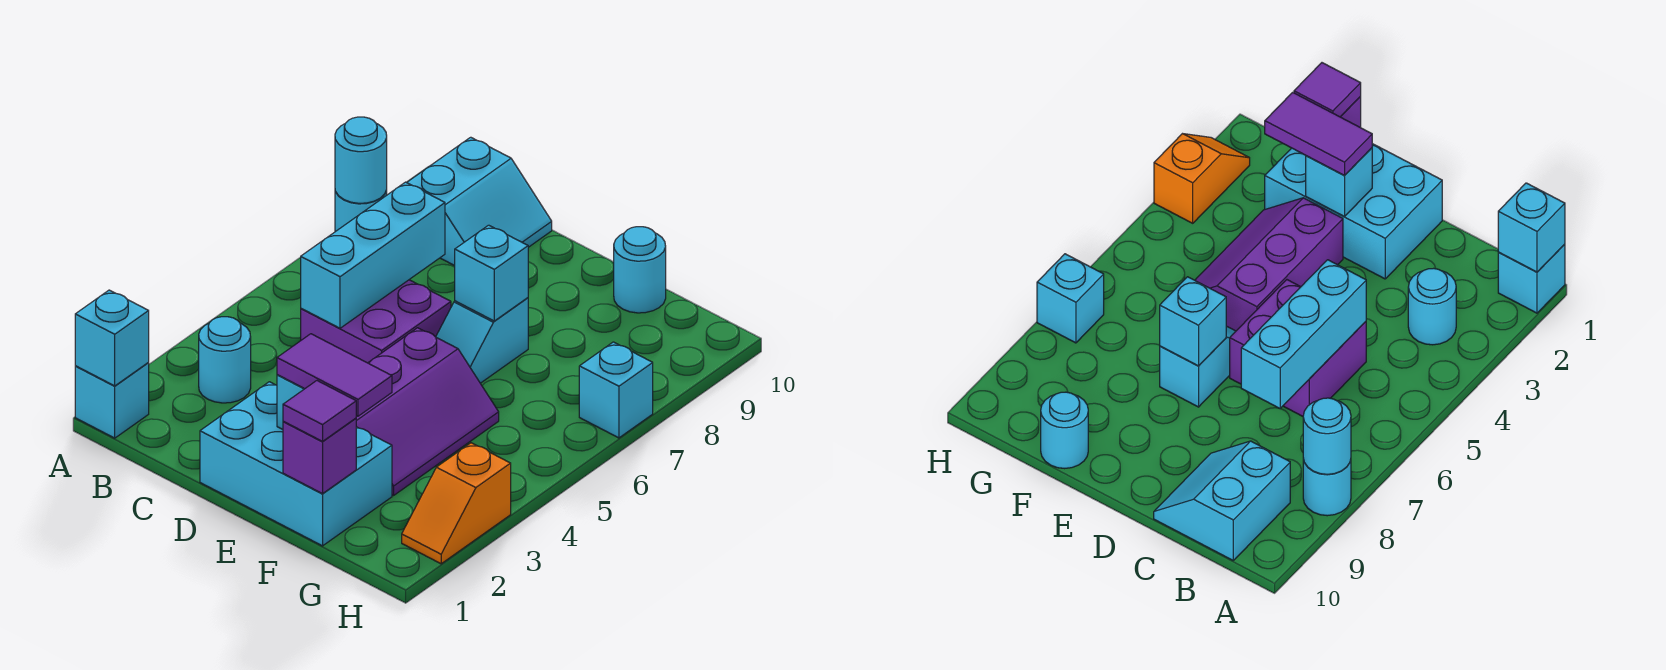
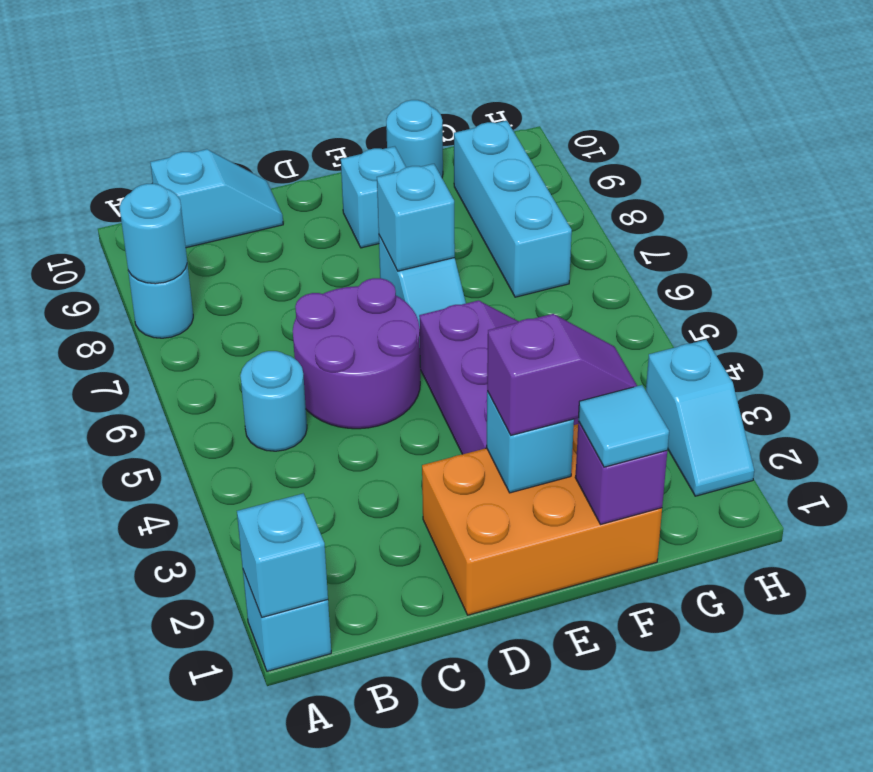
cyan 1x1 round brick [199,317,251,403] -> cyan 1x1 round brick moved to [240,351,307,451]
cyan 2x2 slope [407,137,552,266] -> cyan 1x2 slope [150,149,283,248]
purple 2x2 brick [301,280,451,363] -> purple 2x2 round brick [293,278,420,429]
cyan 1x3 brick [301,182,445,328] -> cyan 1x3 brick moved to [454,121,572,297]
cyan 2x3 brick [200,382,392,546] -> orange 2x3 brick [422,424,662,615]
purple 1x2 tile [277,334,392,416] -> purple 1x2 slope [487,314,637,435]
purple 1x1 tile [283,381,356,441] -> cyan 1x1 tile [578,385,669,467]
orange 1x2 slope [402,443,511,564] -> cyan 1x2 slope [646,340,754,496]
cyan 1x1 brick [579,342,653,438] -> cyan 1x1 brick moved to [341,146,406,248]

